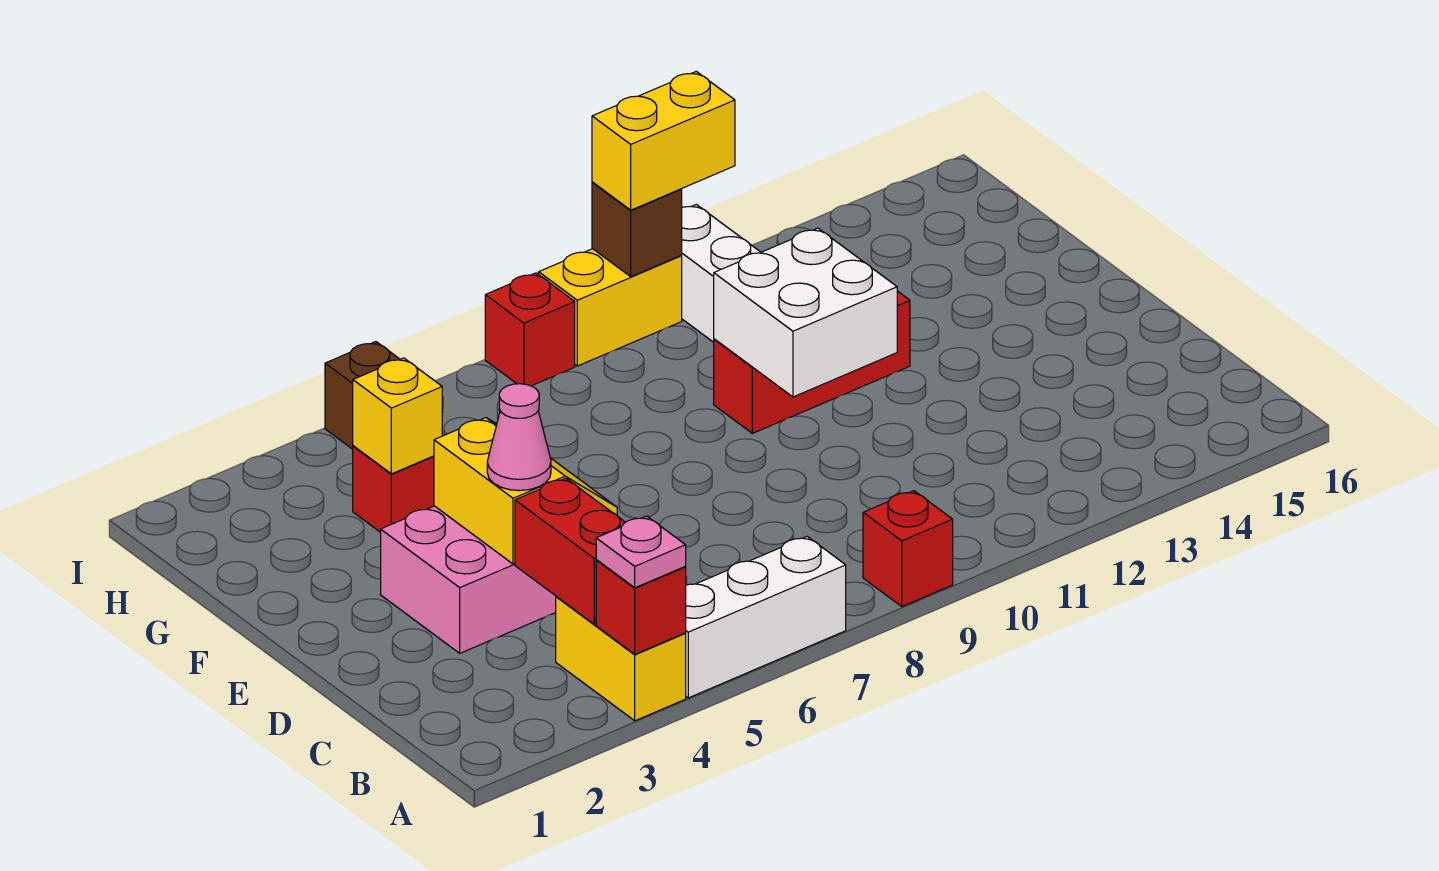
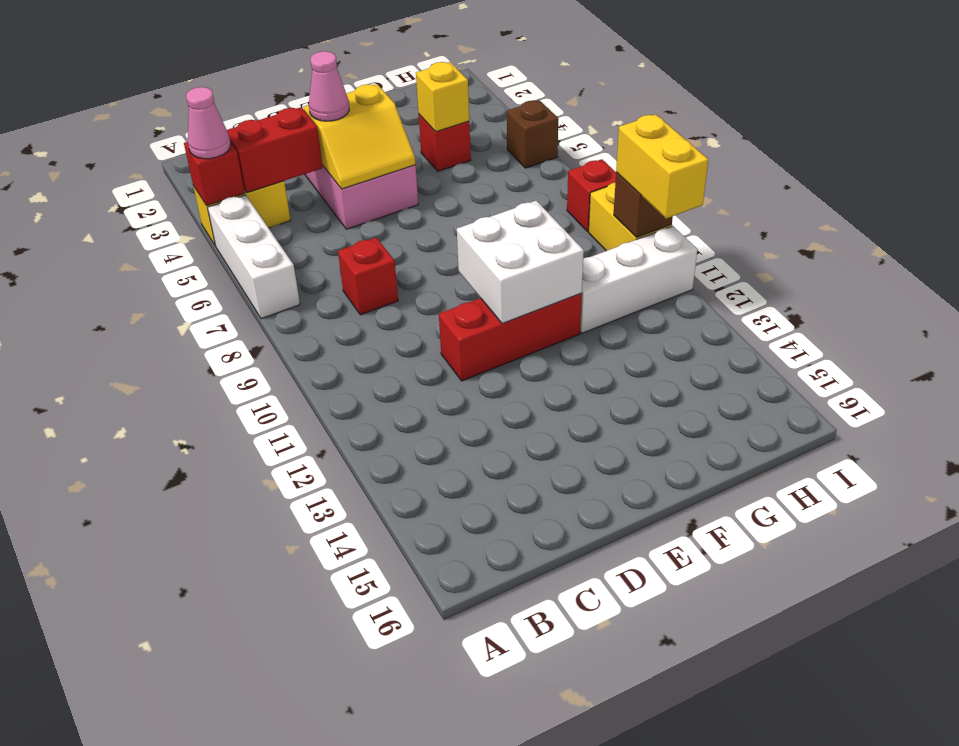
pink 1x1 plate [596,516,686,588] -> pink 1x1 cone [186,87,231,159]
red 1x1 brick [863,491,953,606] -> red 1x1 brick moved to [338,237,398,315]
red 1x3 brick [714,291,910,433] -> red 1x3 brick turned to [439,294,582,381]

